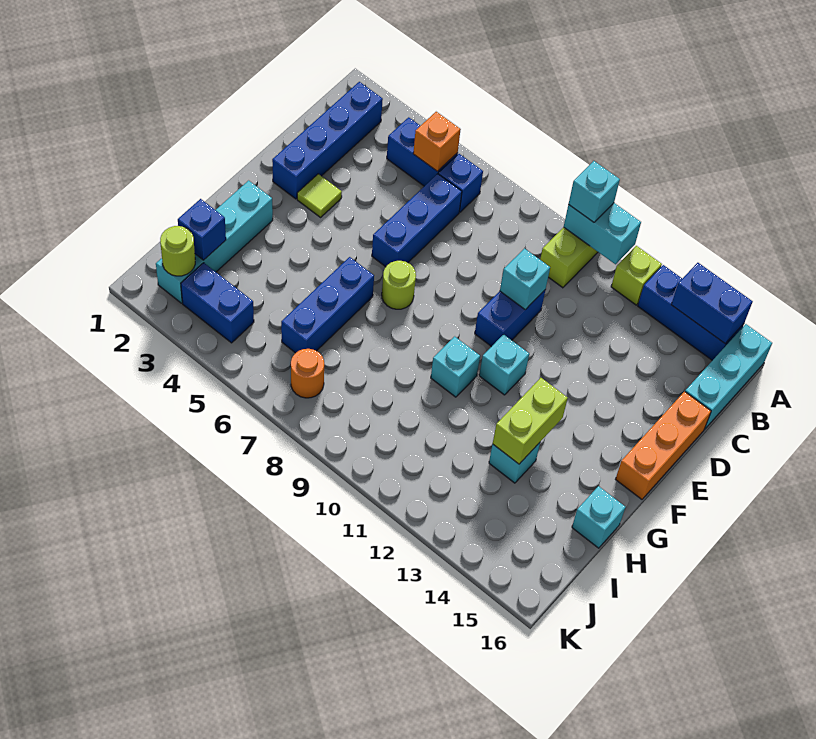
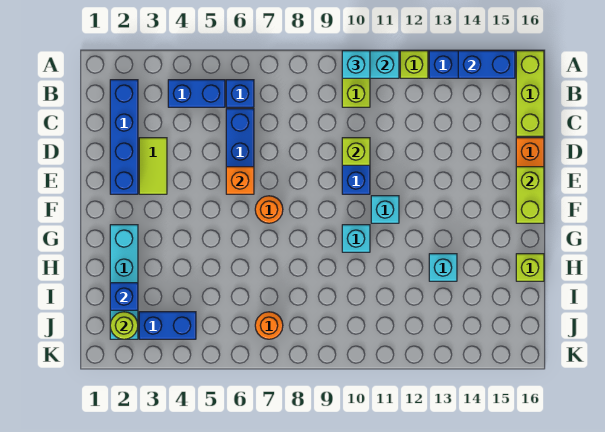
cyan 1x3 brick [685,324,772,429] -> lime 1x3 brick [516,51,544,136]
orange 1x1 brick [413,112,461,171] -> orange 1x1 brick moved to [226,167,254,194]
cyan 1x1 brick [500,248,550,310] -> lime 1x1 brick [342,138,370,165]
lime 1x1 tile [297,174,342,217] -> lime 1x2 tile [139,138,167,194]
lime 1x1 round brick [382,261,416,309] -> orange 1x1 round brick [255,196,283,223]
blue 1x3 brick [281,257,374,353] -> none
lime 1x2 brick [493,378,568,464] -> lime 1x2 brick moved to [516,167,544,223]
cyan 1x1 brick [572,486,625,548] -> lime 1x1 brick [516,254,544,281]

